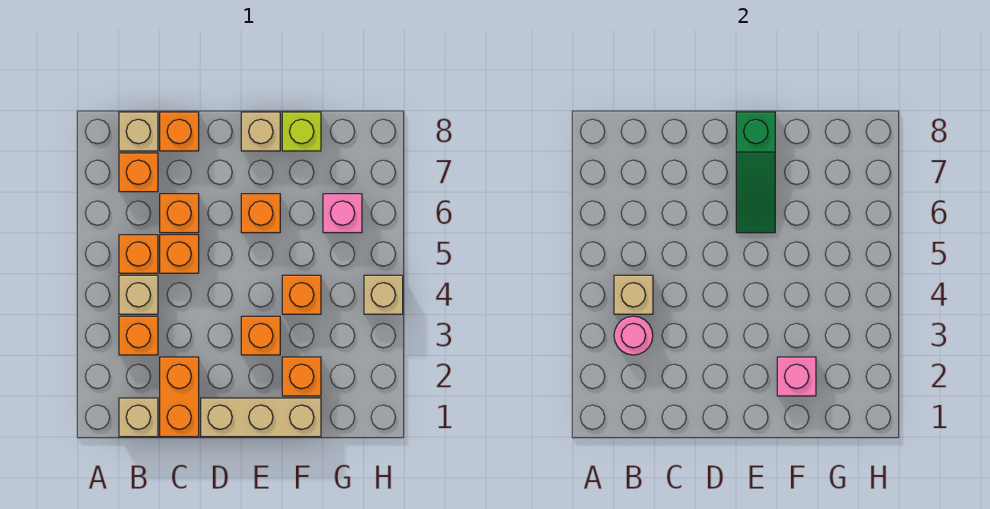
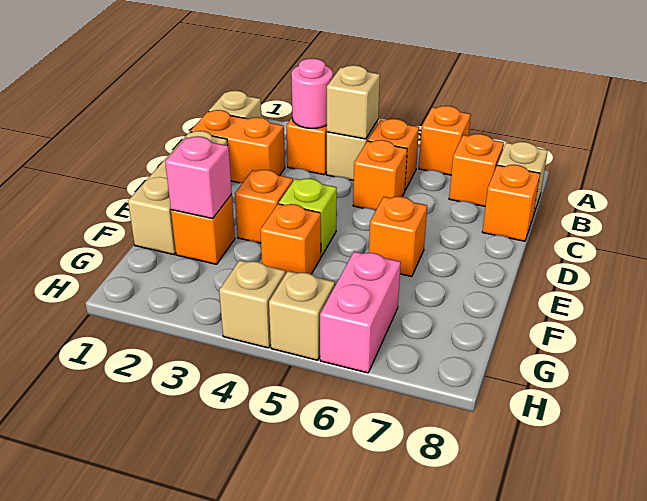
orange 1x1 brick [160,194,199,233] -> orange 1x1 brick moved to [419,106,471,175]
green 1x3 slope [736,112,775,233] -> none
tan 1x1 brick [241,112,280,151] -> tan 1x1 brick moved to [269,271,335,360]
lime 1x1 brick [282,112,321,151] -> lime 1x1 brick moved to [279,178,337,257]
pink 1x1 brick [323,194,362,233] -> pink 1x2 brick [320,251,401,373]

